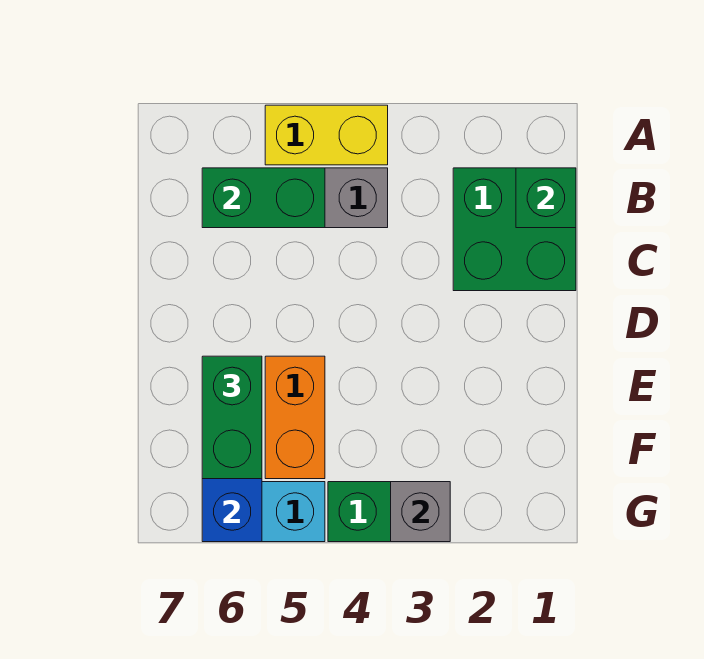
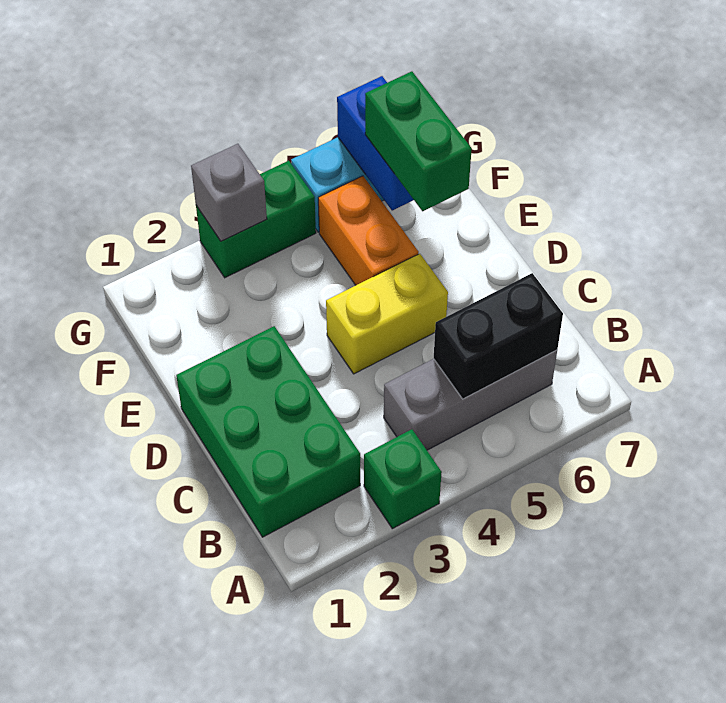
yellow 1x2 brick [265,105,388,165] -> yellow 1x2 brick moved to [326,254,448,374]
green 2x2 brick [453,168,576,291] -> green 2x3 brick [176,326,360,537]
green 1x1 brick [516,168,576,228] -> green 1x1 brick moved to [364,429,442,529]
green 1x2 brick [202,168,325,228] -> black 1x2 brick [434,273,563,399]

